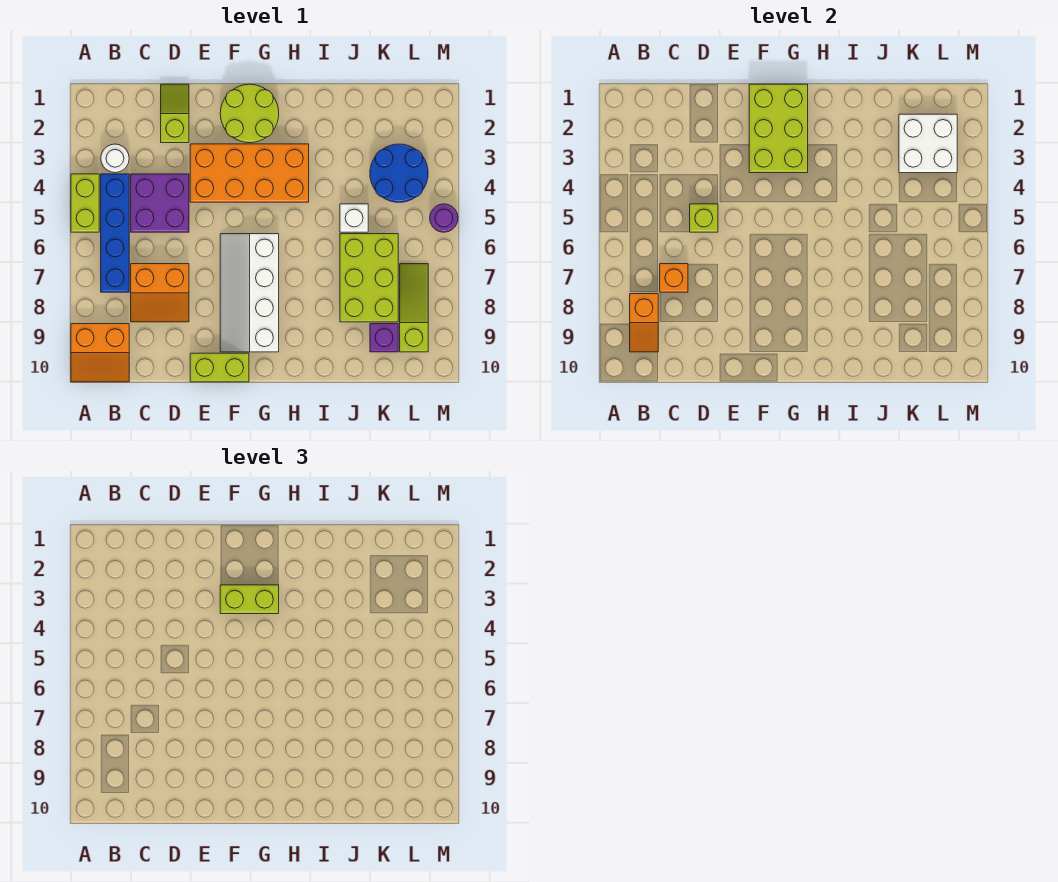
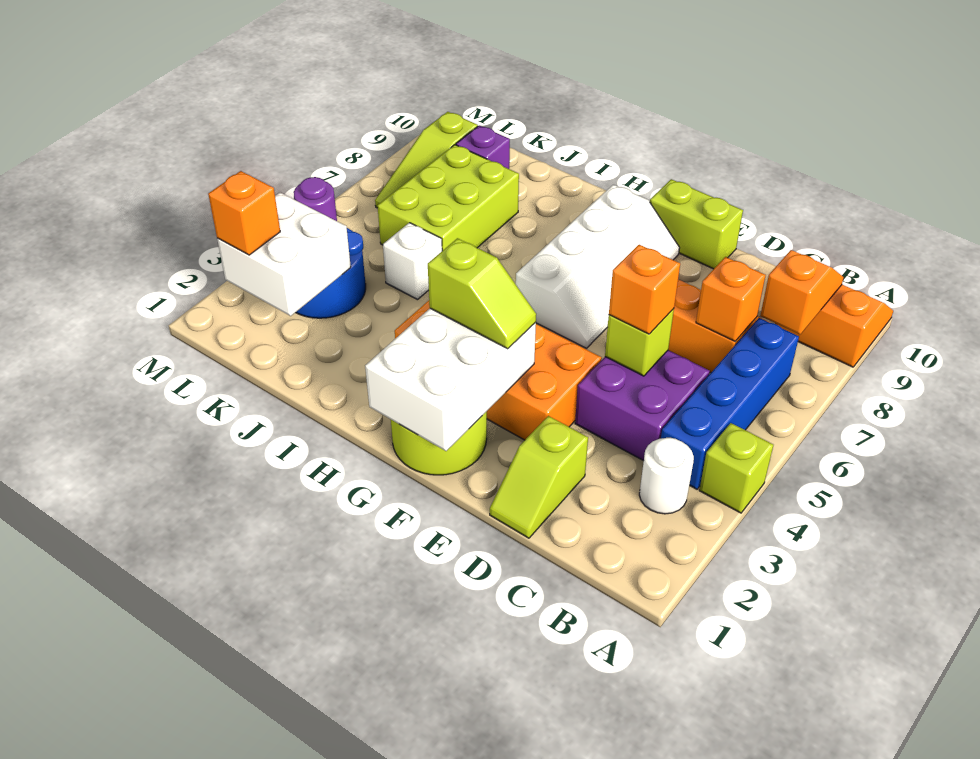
lime 1x2 brick [71,174,99,232] -> lime 1x1 brick [699,423,773,513]
none -> orange 1x1 brick [609,245,680,334]
lime 2x3 brick [749,84,808,173] -> white 2x3 brick [365,308,536,451]
lime 1x2 brick [220,585,279,614] -> lime 1x2 slope [428,238,536,349]
none -> orange 1x1 brick [208,171,280,255]

